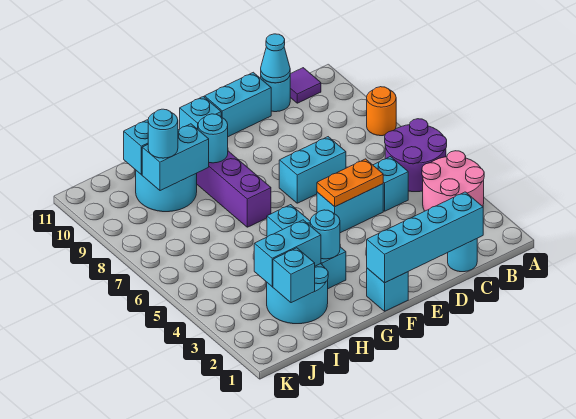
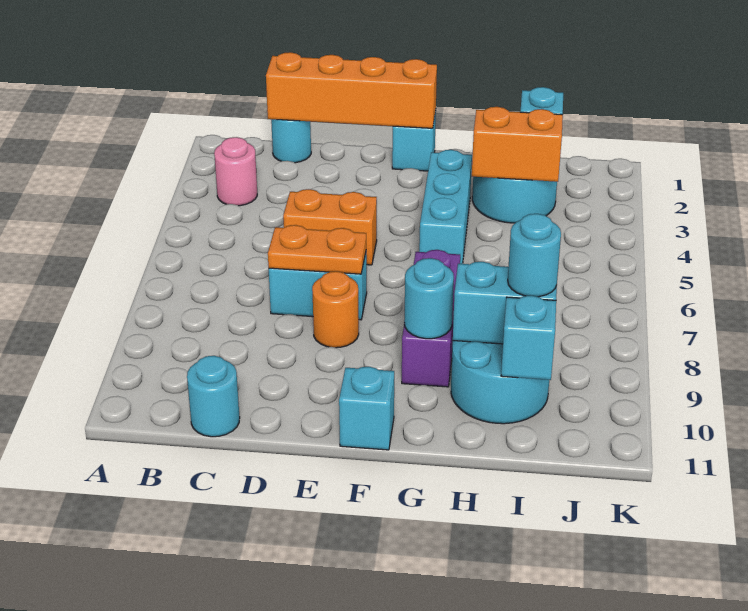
pink 2x2 round brick [422,151,484,211] -> pink 1x1 round brick [214,137,257,206]
purple 2x2 round brick [385,119,447,192] -> none
orange 1x1 round brick [367,87,396,136] -> orange 1x1 round brick moved to [312,271,359,348]
purple 1x1 tile [290,68,321,103] -> none
cyan 1x4 brick [367,192,483,283] -> orange 1x4 brick [266,52,437,128]
cyan 1x1 brick [373,157,408,211] -> none
cyan 1x1 cone [261,34,290,83] -> none
cyan 1x2 brick [317,184,383,233] -> orange 1x2 brick [283,189,377,265]
orange 1x2 plate [317,159,383,207] -> orange 1x2 plate moved to [268,225,366,274]
cyan 1x2 brick [205,72,271,137] -> none
cyan 1x1 round brick [310,210,340,259] -> none
cyan 1x2 brick [254,220,321,287] -> orange 1x2 brick [472,107,563,182]

